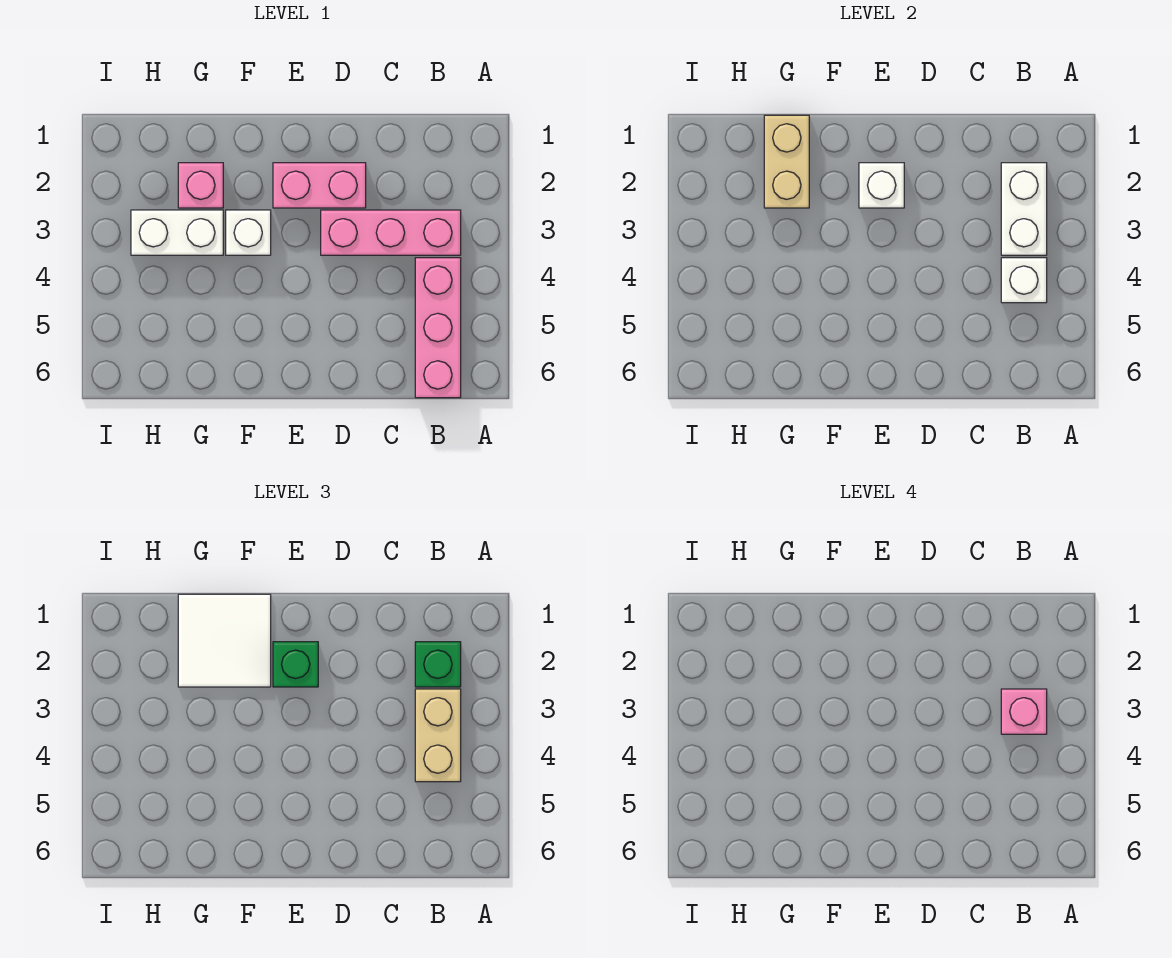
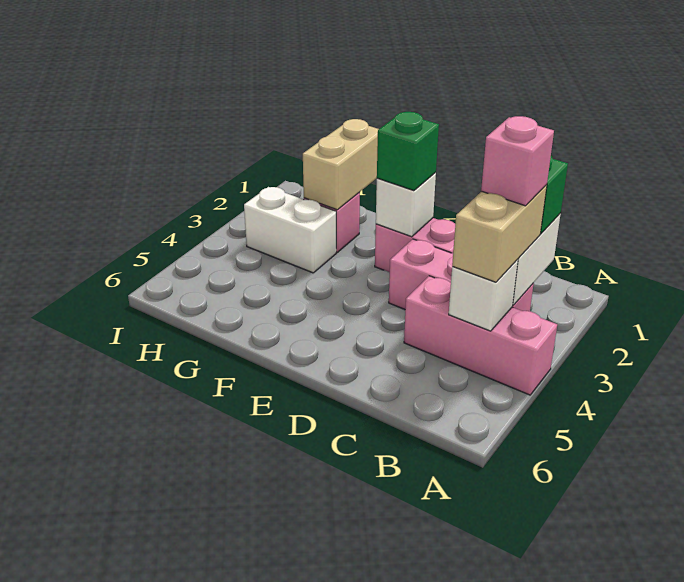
pink 1x3 brick [415,258,461,398] -> pink 1x3 brick turned to [404,276,557,395]
white 2x2 tile [178,594,271,687] -> none
white 1x1 brick [226,210,271,255] -> none

